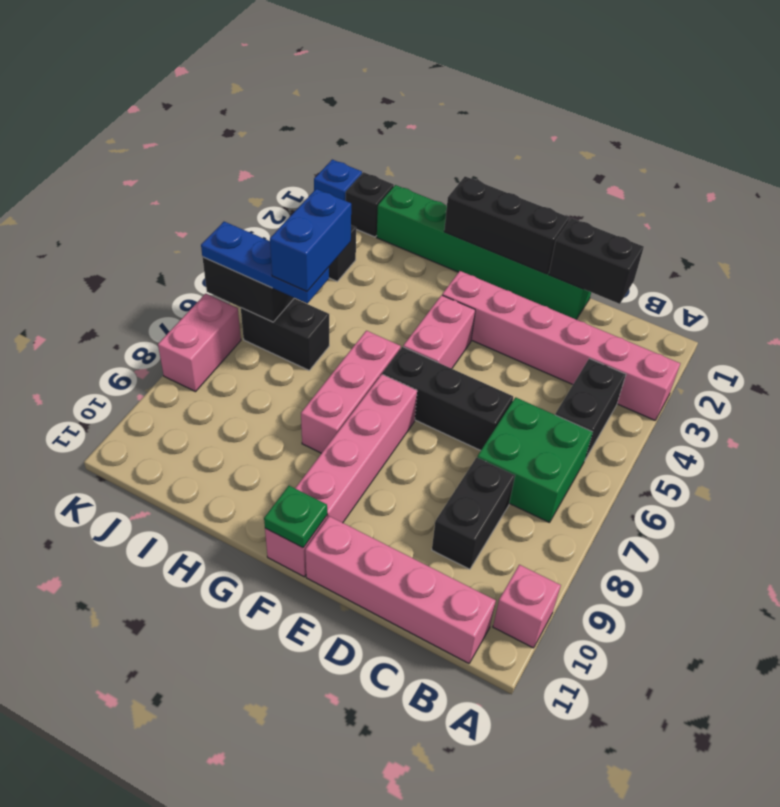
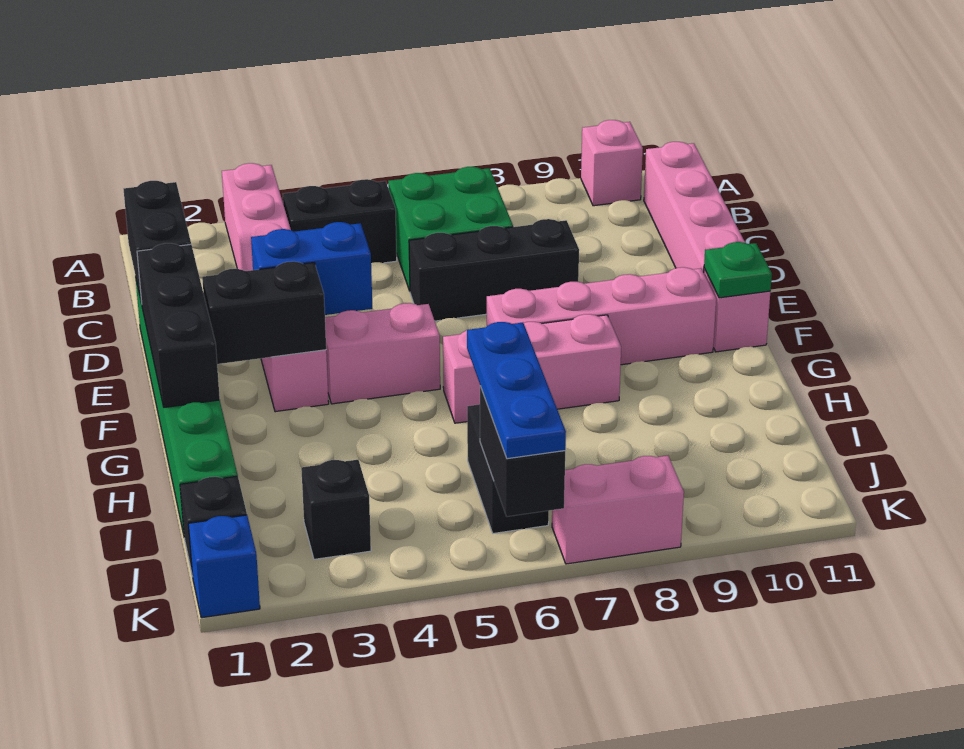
black 1x2 brick [432,458,515,569] -> black 1x2 brick moved to [202,261,326,364]
black 1x3 brick [383,347,513,451] -> black 1x3 brick turned to [409,219,579,321]
blue 1x2 brick [270,189,351,291] -> blue 1x2 brick moved to [251,222,372,315]

